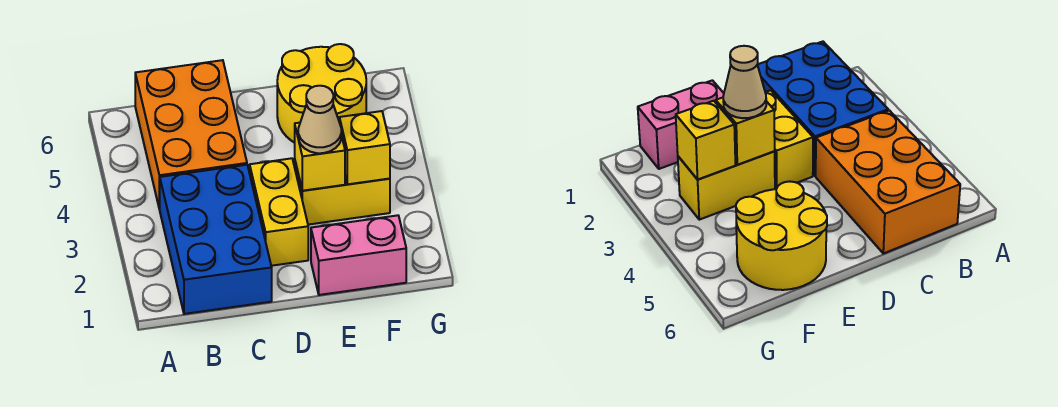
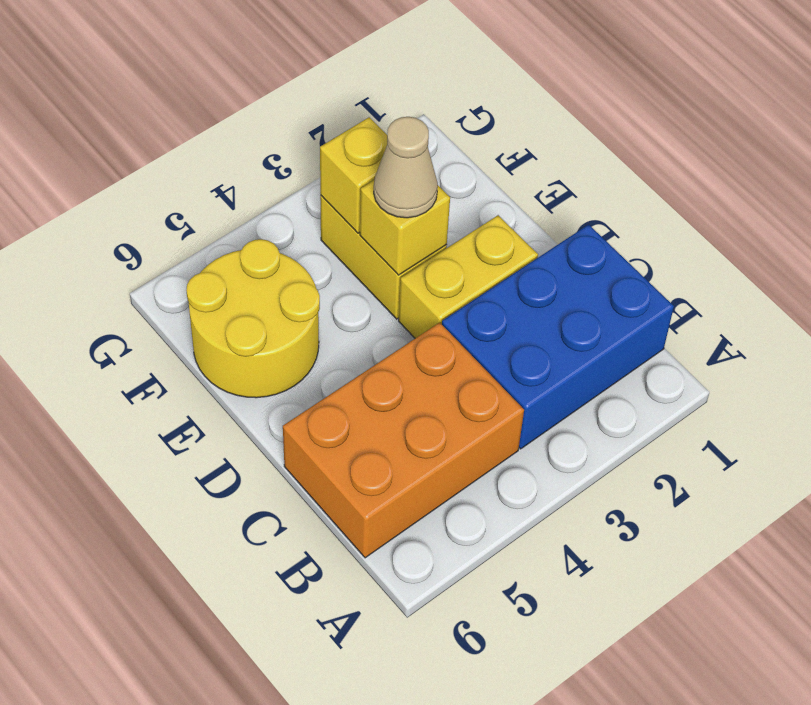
pink 1x2 brick [311,215,406,295] -> none

